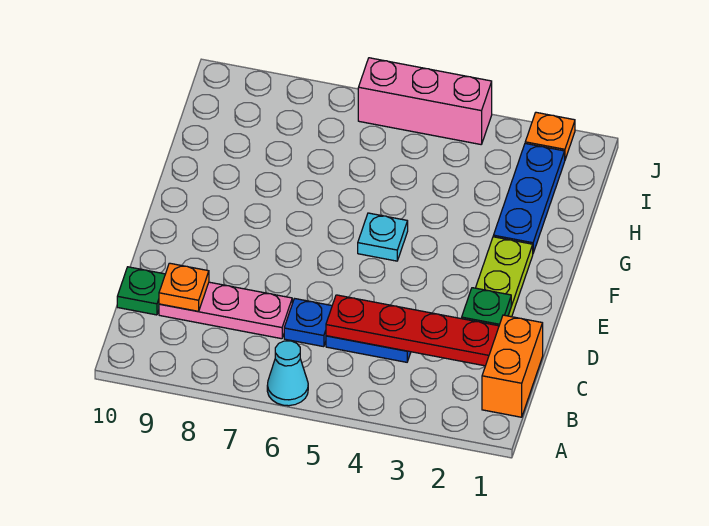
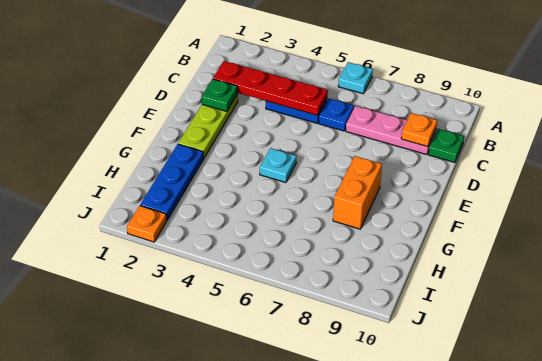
cyan 1x1 cone [267,341,308,406] -> cyan 1x1 plate [338,62,373,94]
orange 1x2 brick [482,315,543,417] -> orange 1x2 brick moved to [333,156,382,229]
pink 1x3 brick [358,58,492,144] -> none

